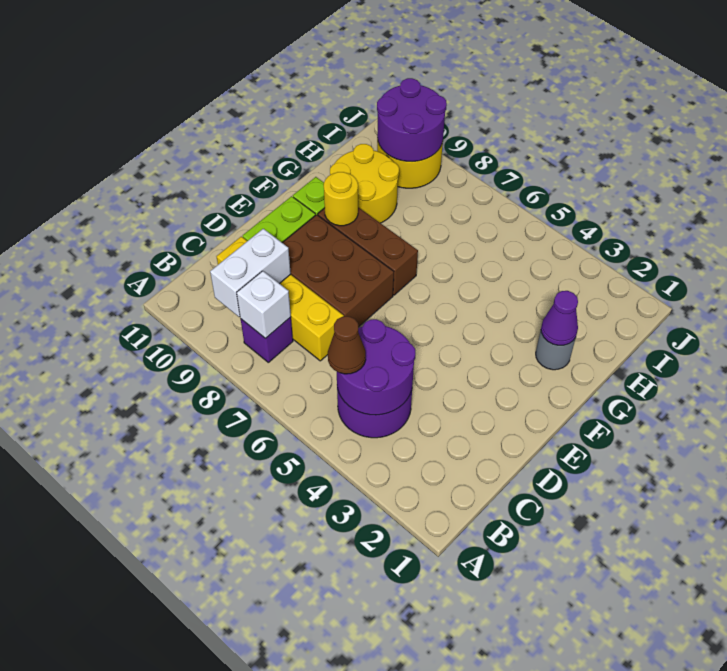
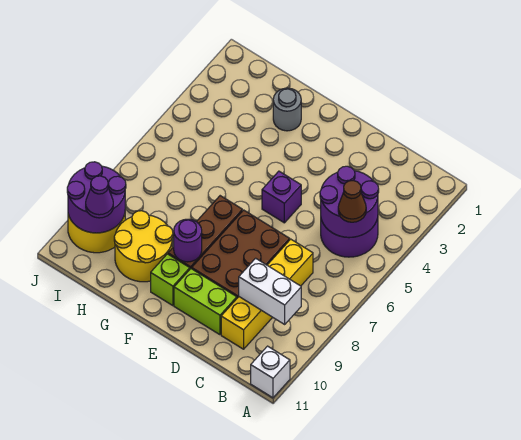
purple 1x1 brick [241,317,293,362] -> purple 1x1 brick moved to [262,171,301,223]
white 1x1 brick [237,271,291,339] -> white 1x1 brick moved to [251,346,290,398]
yellow 1x1 round brick [324,172,358,226] -> purple 1x1 round brick [174,219,202,262]
purple 1x1 cone [541,291,578,345] -> purple 1x1 cone moved to [86,176,113,218]

